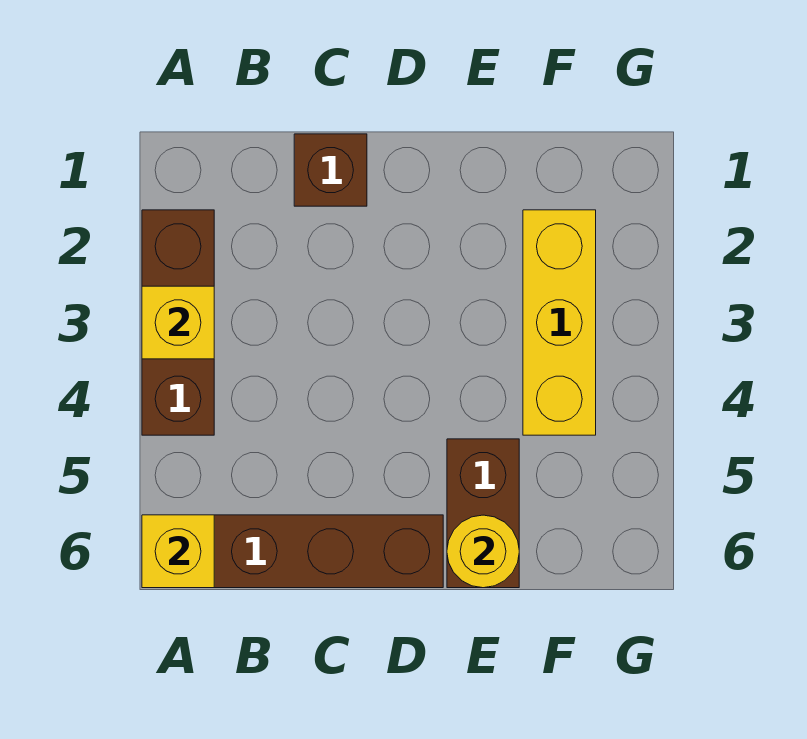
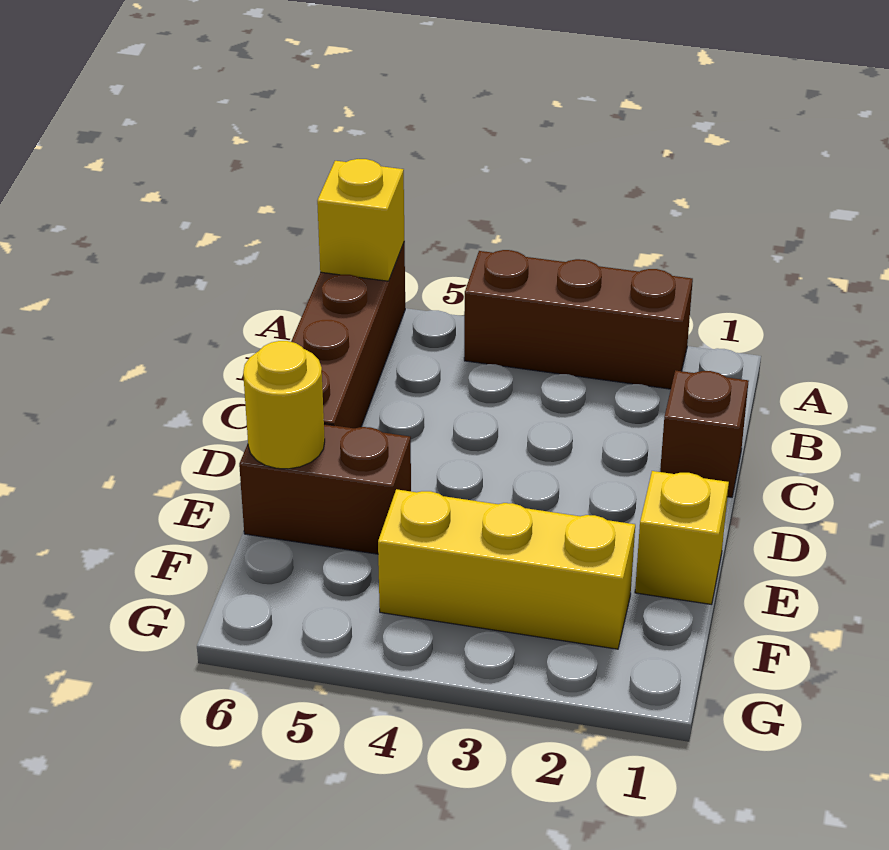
yellow 1x1 brick [142,286,214,359] -> yellow 1x1 brick moved to [635,471,729,604]

